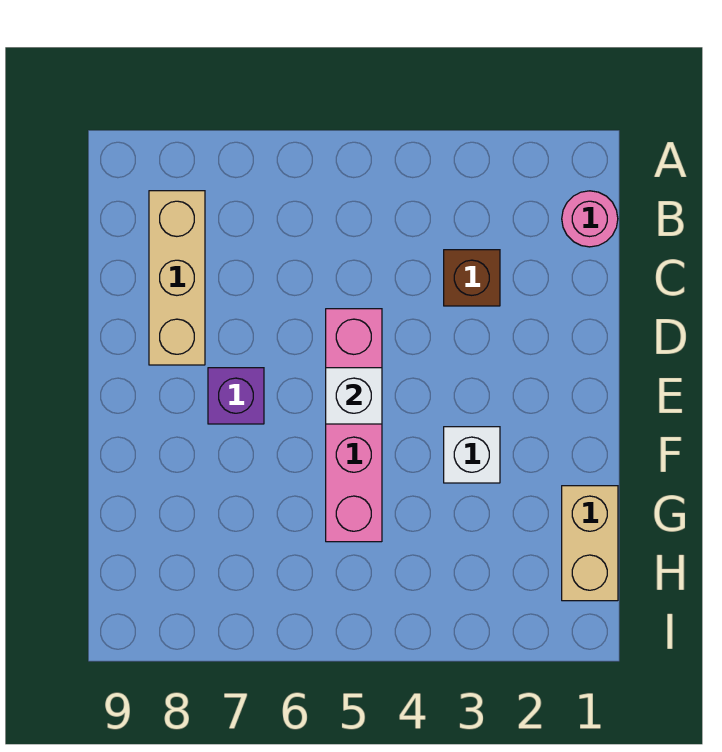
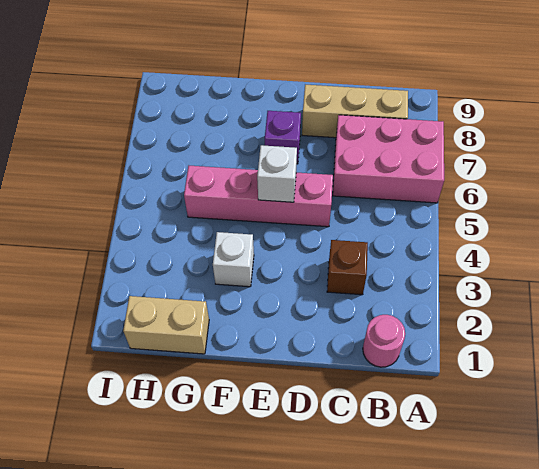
none -> pink 2x3 brick [333,115,444,203]

